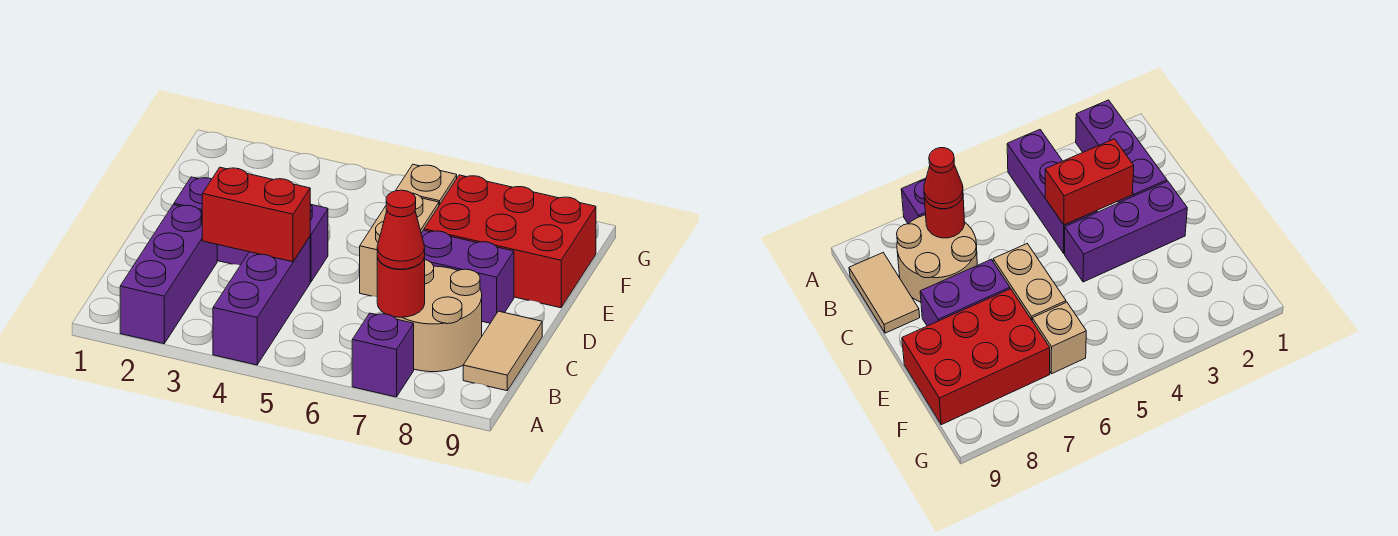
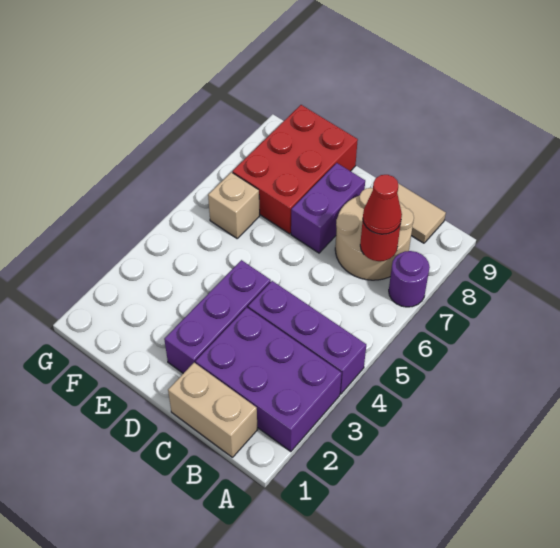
purple 1x3 brick [120,205,217,344] -> purple 2x3 brick [195,307,342,452]
purple 1x1 brick [352,313,414,397] -> purple 1x1 round brick [389,251,430,307]
red 1x2 brick [202,167,310,262] -> none
tan 1x2 brick [360,193,439,297] -> tan 1x2 brick moved to [168,363,257,457]

